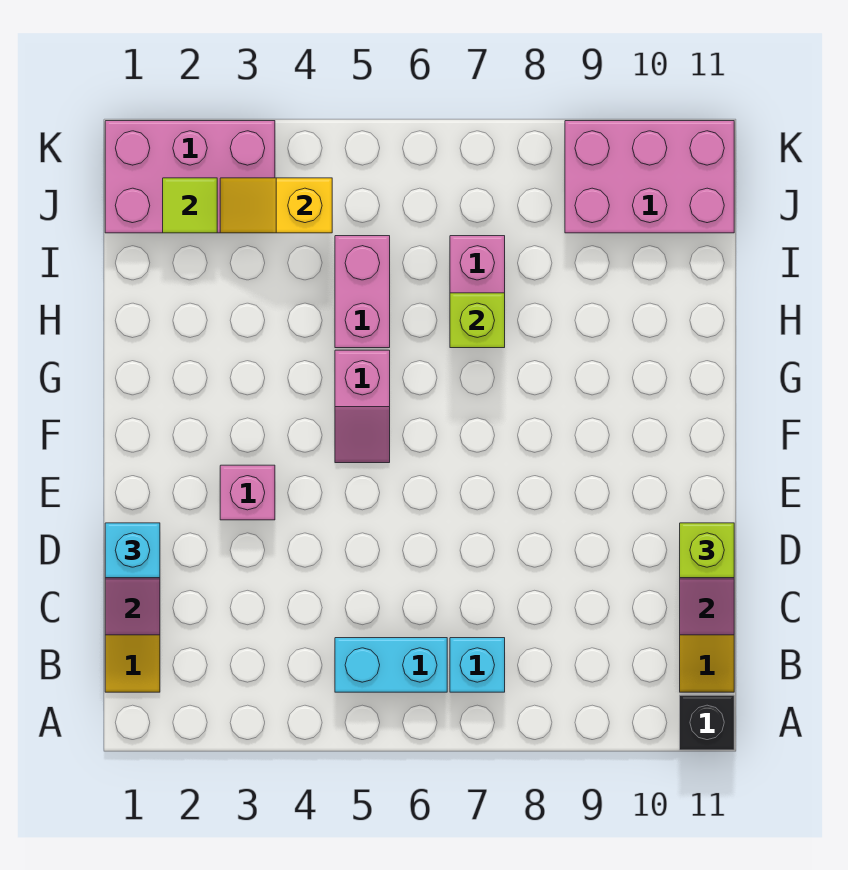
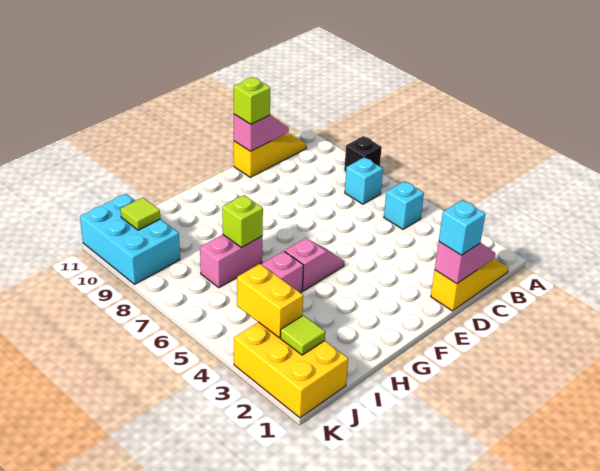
black 1x1 brick [680,695,734,750] -> black 1x1 brick moved to [344,136,382,172]
cyan 1x2 brick [335,638,447,692] -> cyan 1x1 brick [384,181,424,229]
pink 1x1 brick [220,465,275,520] -> none
pink 2x3 brick [105,121,275,233] -> yellow 2x3 brick [234,322,348,418]
yellow 1x2 slope [220,178,332,233] -> yellow 1x2 brick [237,264,303,338]
pink 2x3 brick [565,121,734,233] -> cyan 2x3 brick [80,194,180,284]
none -> lime 1x1 tile [120,197,160,230]

